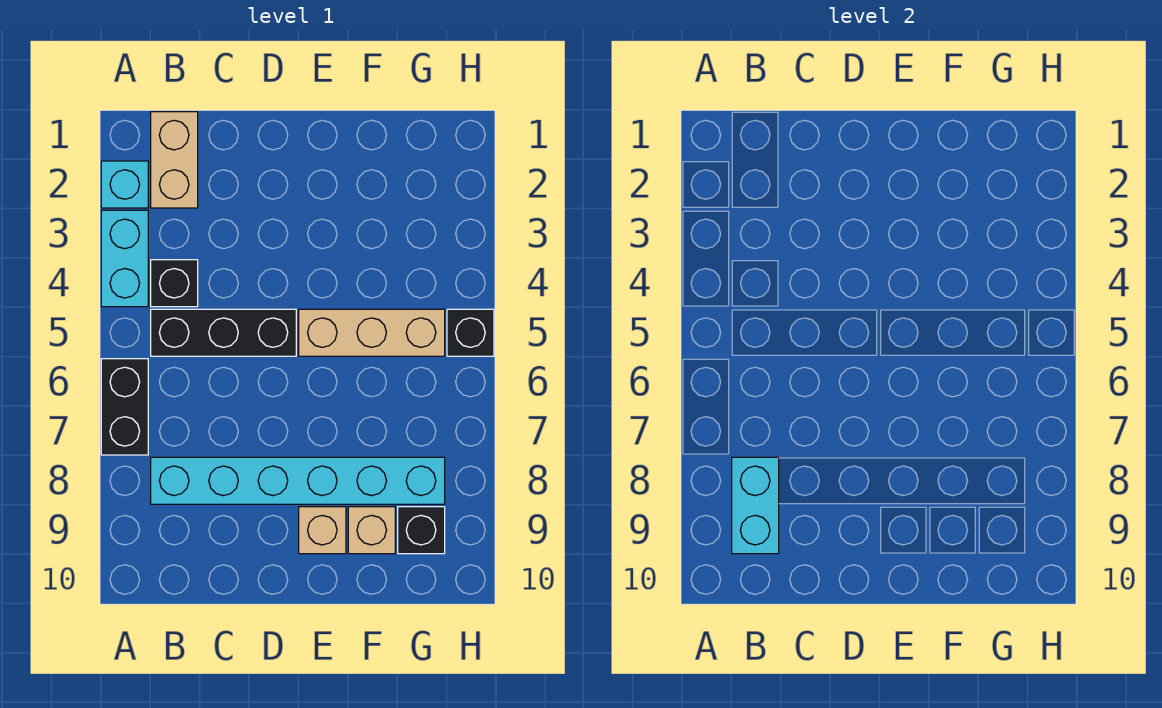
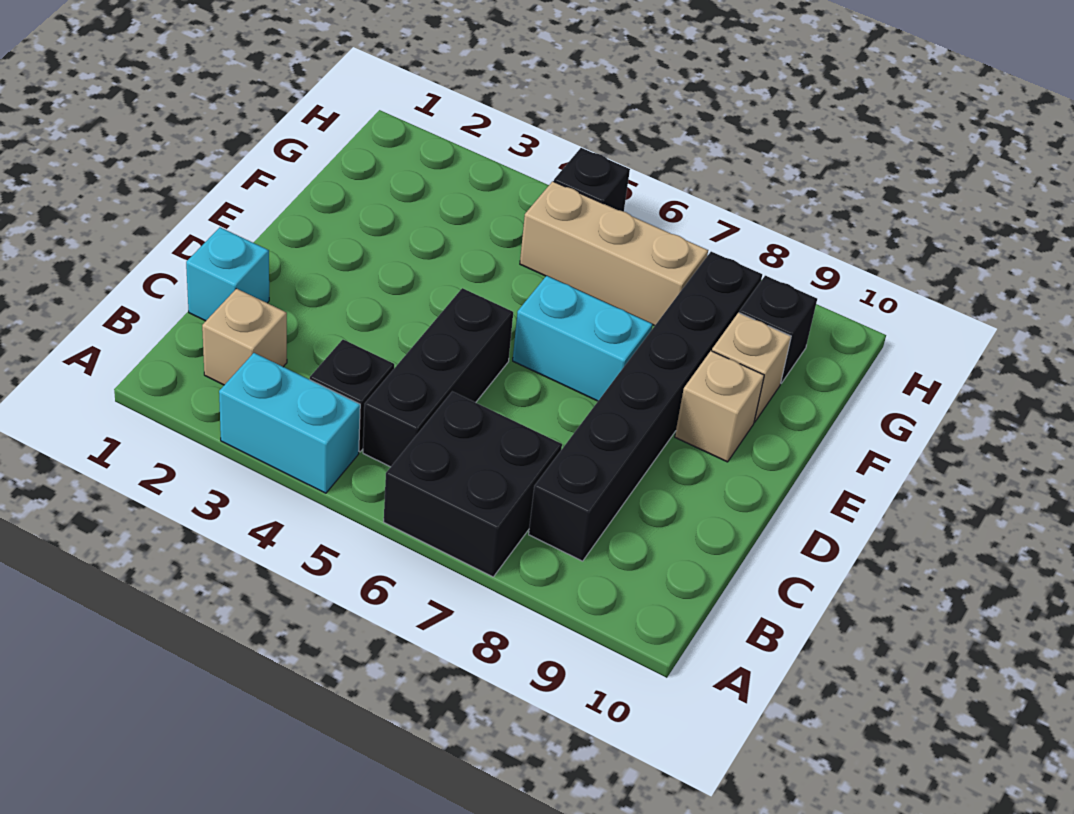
cyan 1x1 brick [101,161,148,208] -> cyan 1x1 brick moved to [186,227,269,321]
black 1x2 brick [101,359,148,455] -> black 2x2 brick [384,392,562,577]
tan 1x2 brick [151,112,198,208] -> tan 1x1 brick [202,289,287,385]
cyan 1x6 brick [151,457,445,504] -> black 1x6 brick [529,252,762,561]
cyan 1x2 brick [732,457,779,554] -> cyan 1x2 brick moved to [513,276,652,401]
tan 1x3 brick [299,309,445,356] -> tan 1x3 brick turned to [520,181,708,326]

